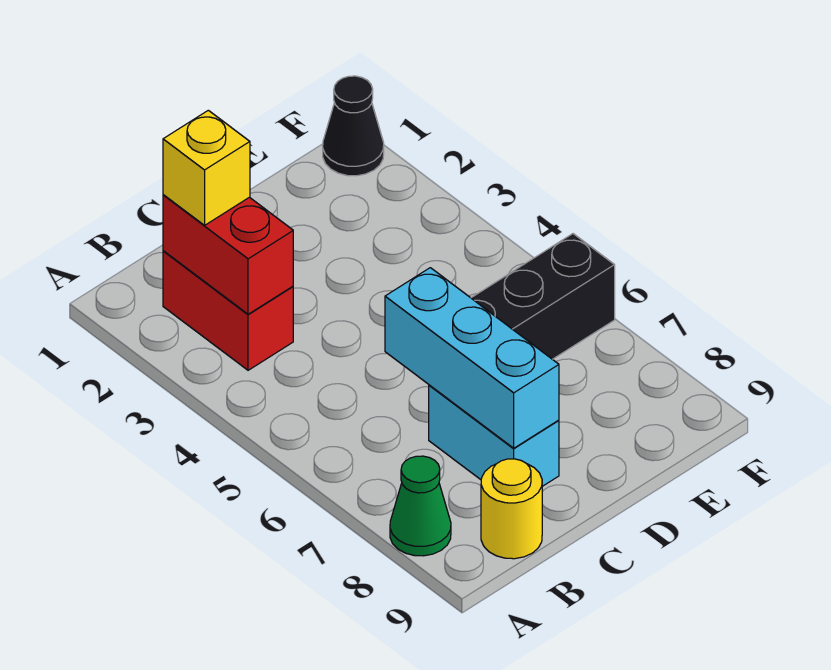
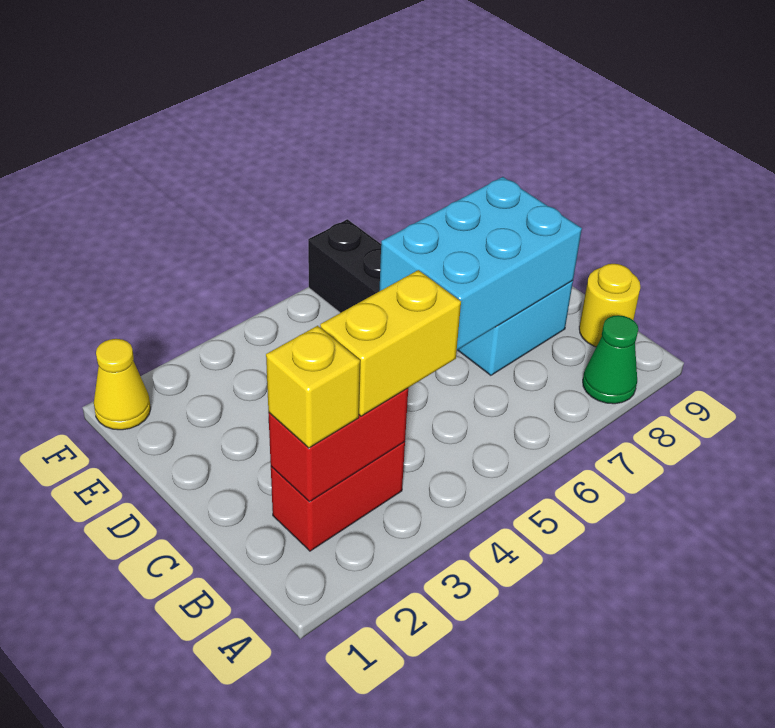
none -> yellow 1x2 brick [320,270,461,416]
cyan 1x3 brick [385,268,559,448] -> cyan 2x3 brick [379,177,582,350]
black 1x1 cone [323,76,384,176] -> yellow 1x1 cone [94,339,151,430]

